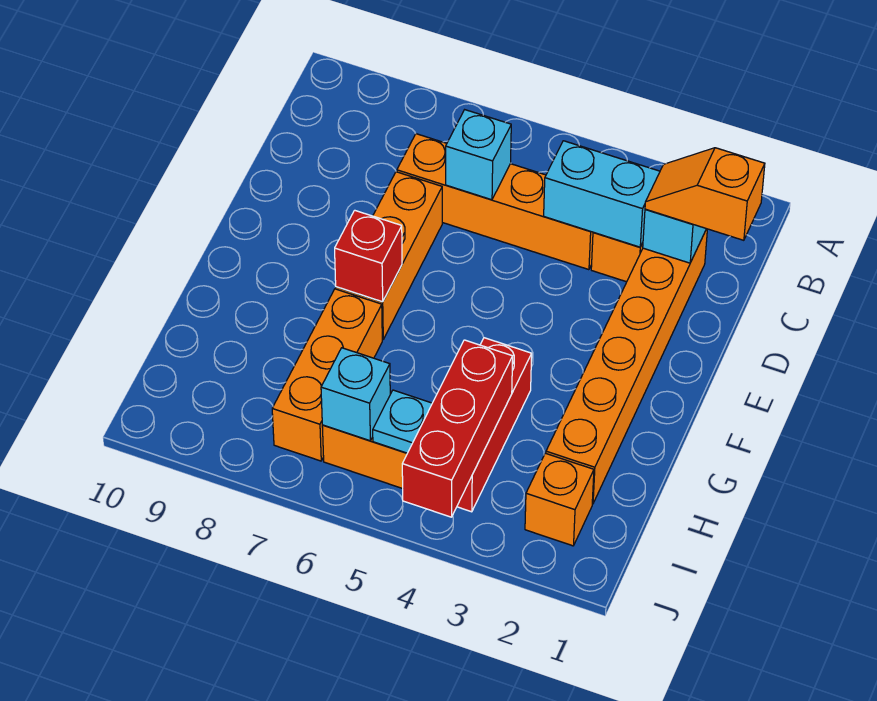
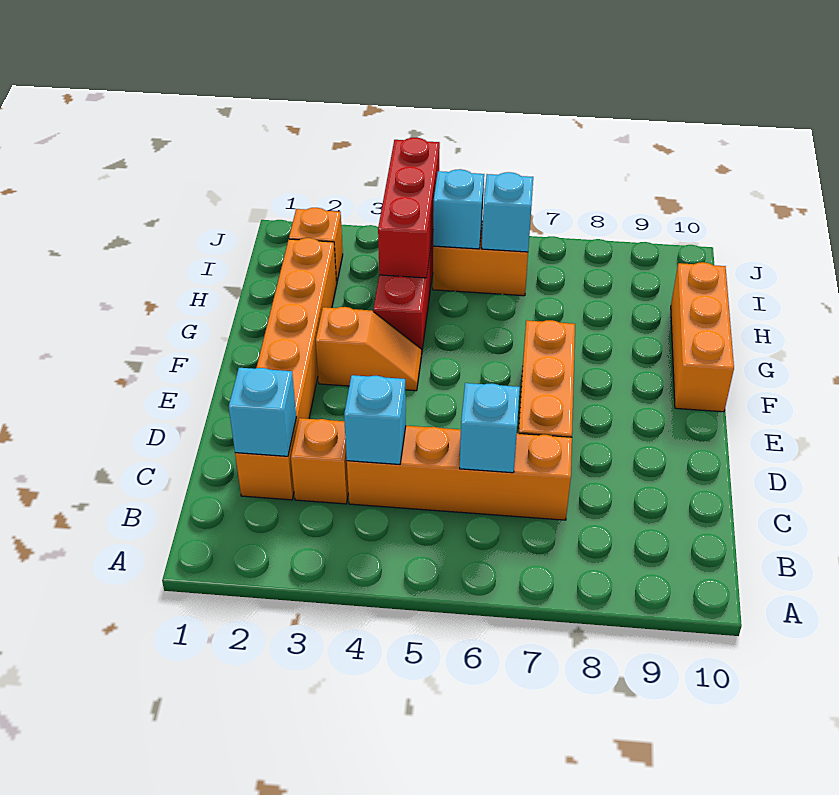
orange 1x2 slope [645,148,765,240] -> orange 1x2 slope moved to [316,307,421,391]
cyan 1x2 brick [544,141,660,247] -> cyan 1x1 brick [344,375,406,464]
red 1x1 brick [335,210,402,302] -> none
orange 1x3 brick [272,289,382,461] -> orange 1x3 brick moved to [671,262,734,412]
cyan 1x1 plate [373,390,432,453] -> cyan 1x1 brick [433,169,484,249]

